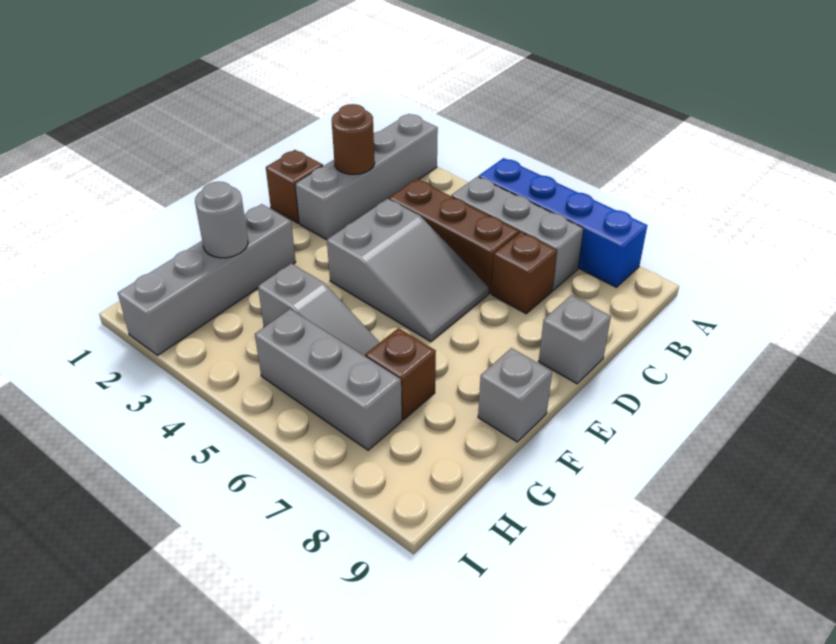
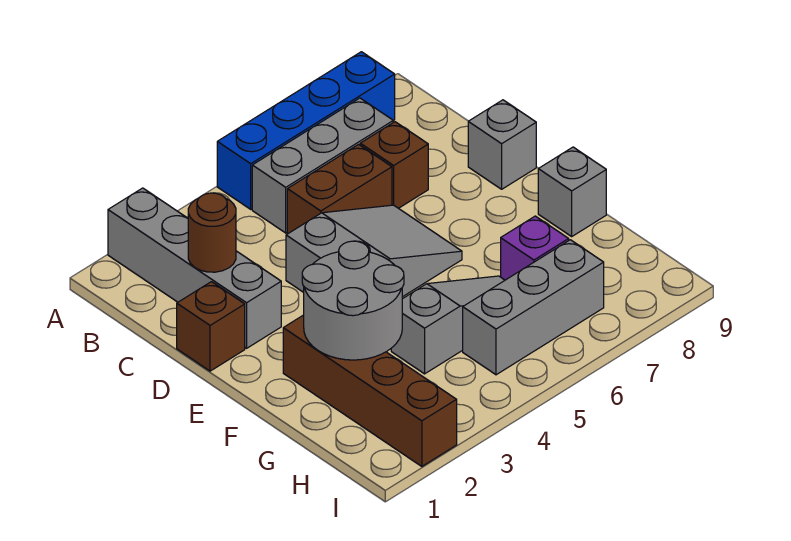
brown 1x3 brick [389,179,519,293] -> brown 1x2 brick [287,144,392,234]
grey 1x4 brick [118,204,296,355] -> brown 1x4 brick [283,315,457,466]
grey 1x1 round brick [195,182,248,258] -> grey 2x2 round brick [302,241,404,360]
brown 1x1 brick [365,328,436,420] -> purple 1x1 brick [501,216,569,280]

